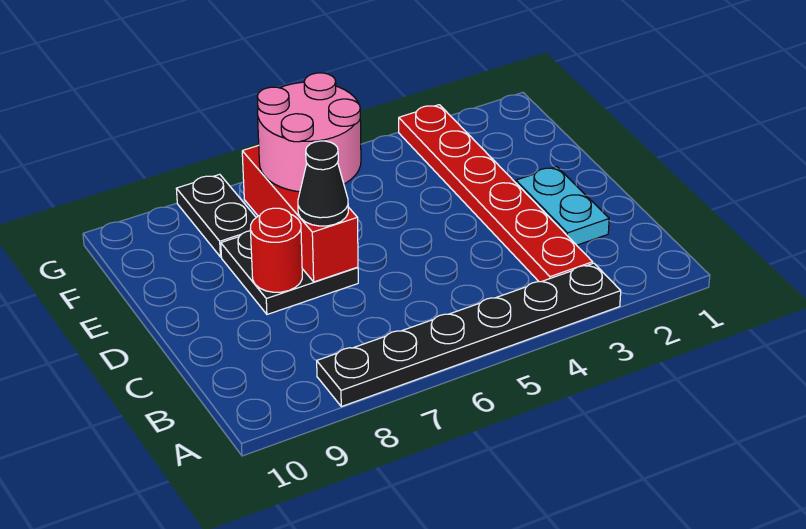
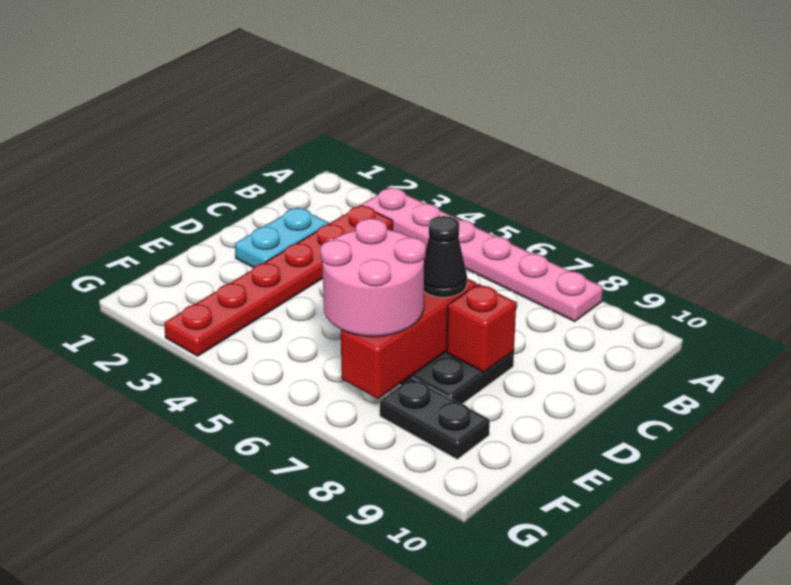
black 1x6 plate [317,263,621,407] -> pink 1x6 plate [362,187,603,321]
red 1x1 round brick [250,208,302,292] -> red 1x1 brick [447,284,516,372]
black 1x2 plate [176,174,256,257] -> black 1x2 plate turned to [380,378,490,459]

